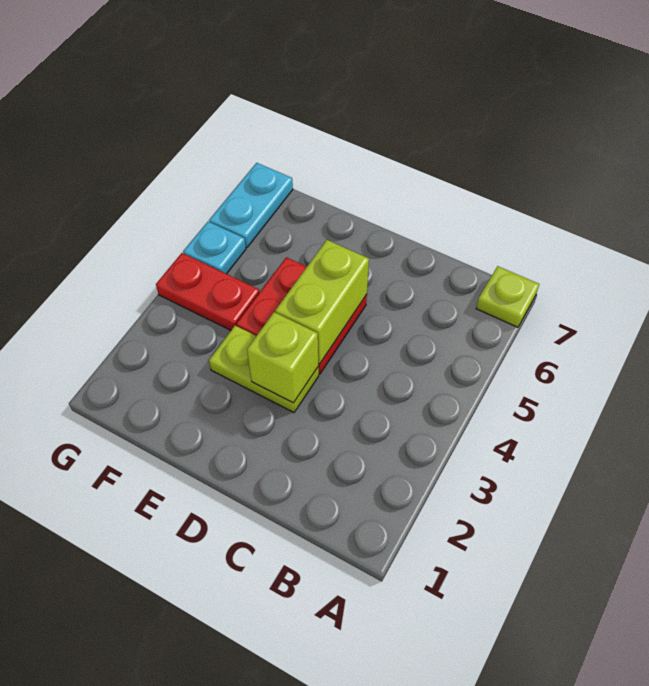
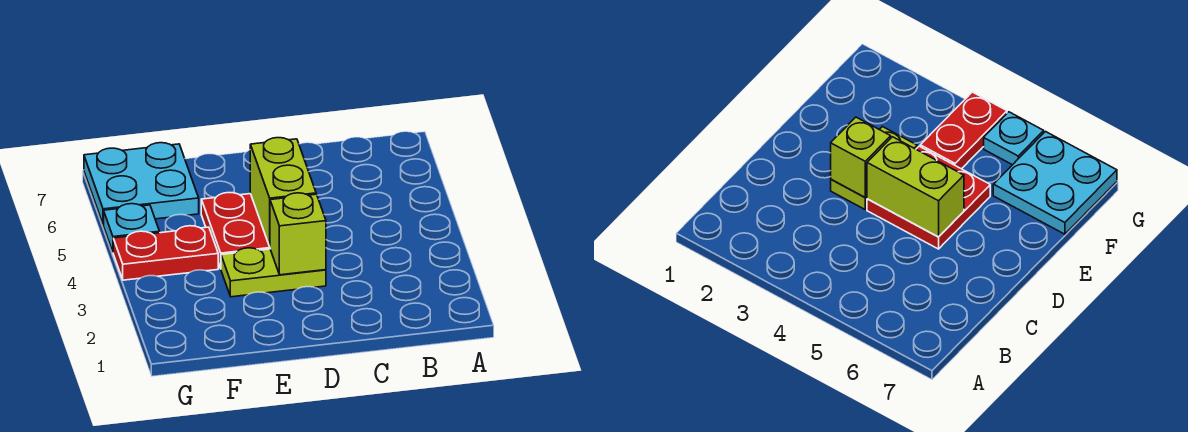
lime 1x1 plate [476,266,539,327] -> none
cyan 1x2 plate [209,163,293,248] -> cyan 2x2 plate [84,143,199,225]

